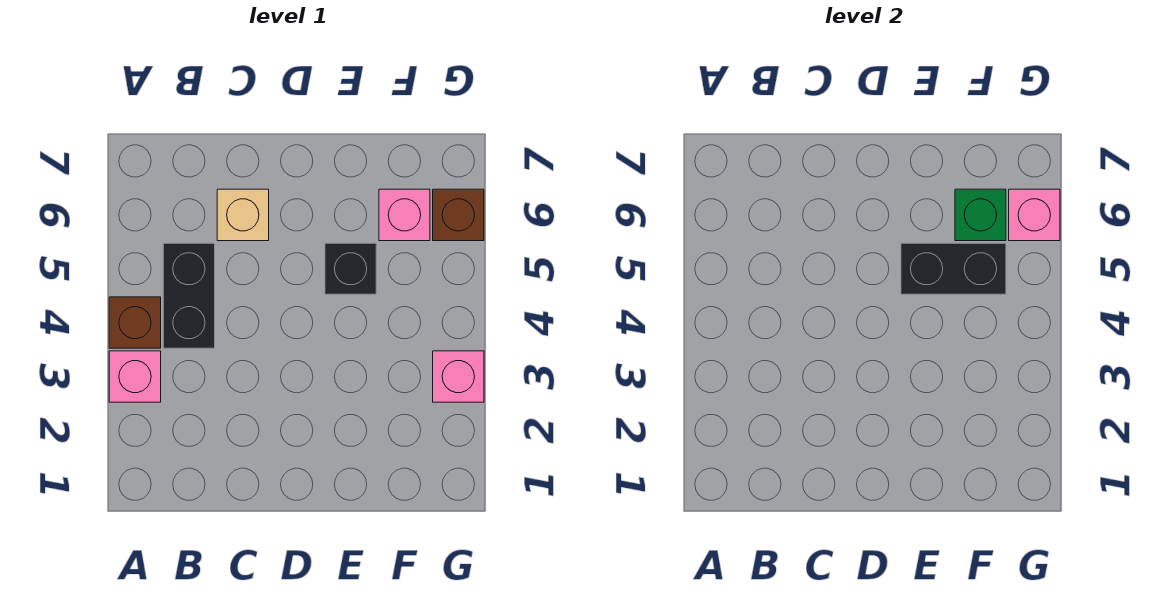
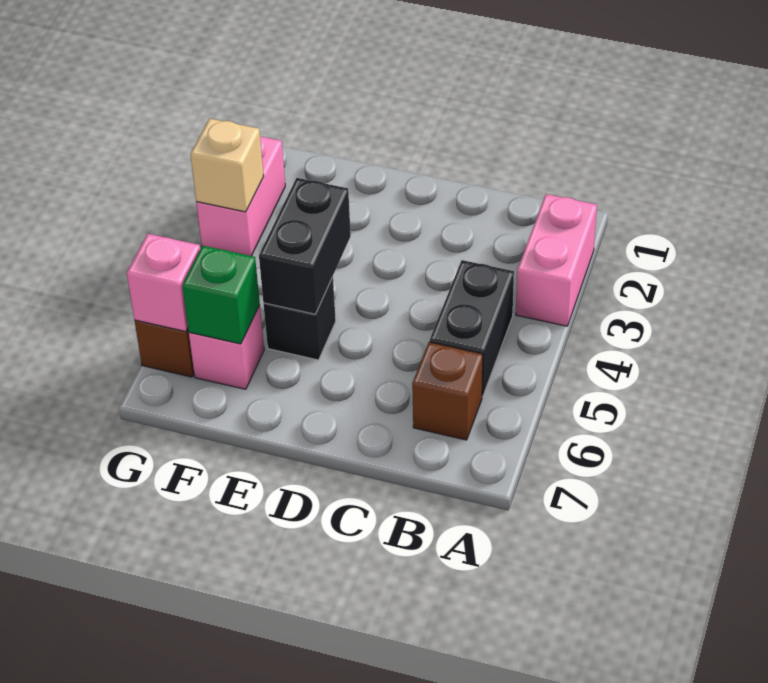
pink 1x1 brick [109,351,161,402] -> pink 1x2 brick [516,194,597,326]
brown 1x1 brick [109,297,161,348] -> brown 1x1 brick moved to [412,342,483,440]
tan 1x1 brick [217,189,269,241] -> tan 1x1 brick moved to [190,119,264,212]
black 1x2 brick [901,243,1006,294] -> black 1x2 brick turned to [259,178,351,314]
pink 1x1 brick [433,351,484,402] -> pink 1x2 brick [196,136,285,256]

